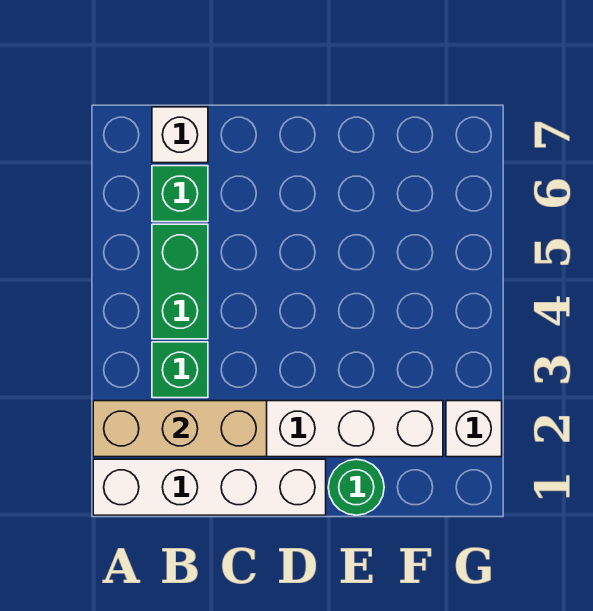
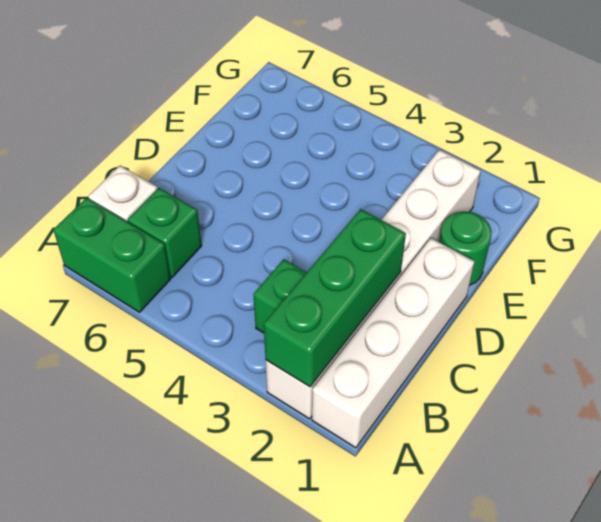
tan 1x3 brick [93,401,267,457] -> green 1x3 brick [264,209,406,387]
green 1x2 brick [152,224,208,339] -> green 1x2 brick moved to [53,198,171,312]
white 1x1 brick [446,401,502,457] -> none

